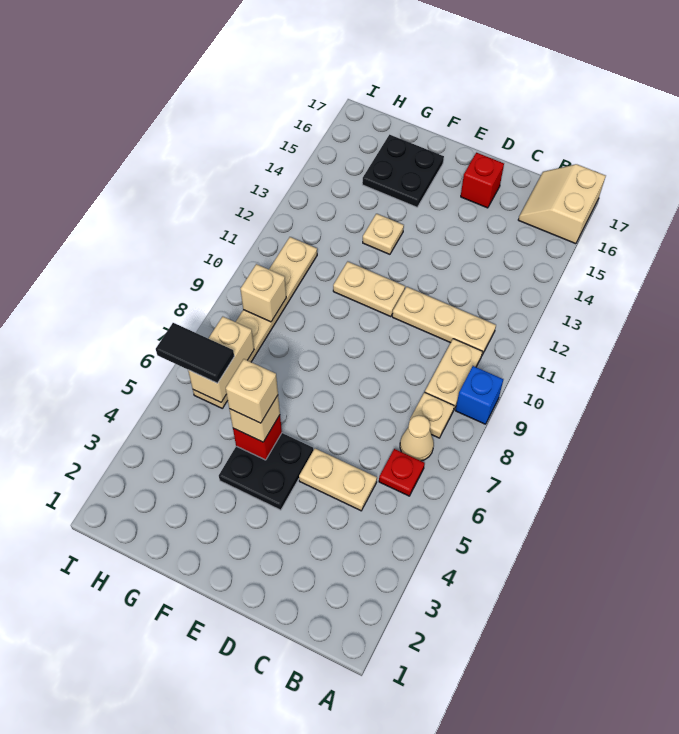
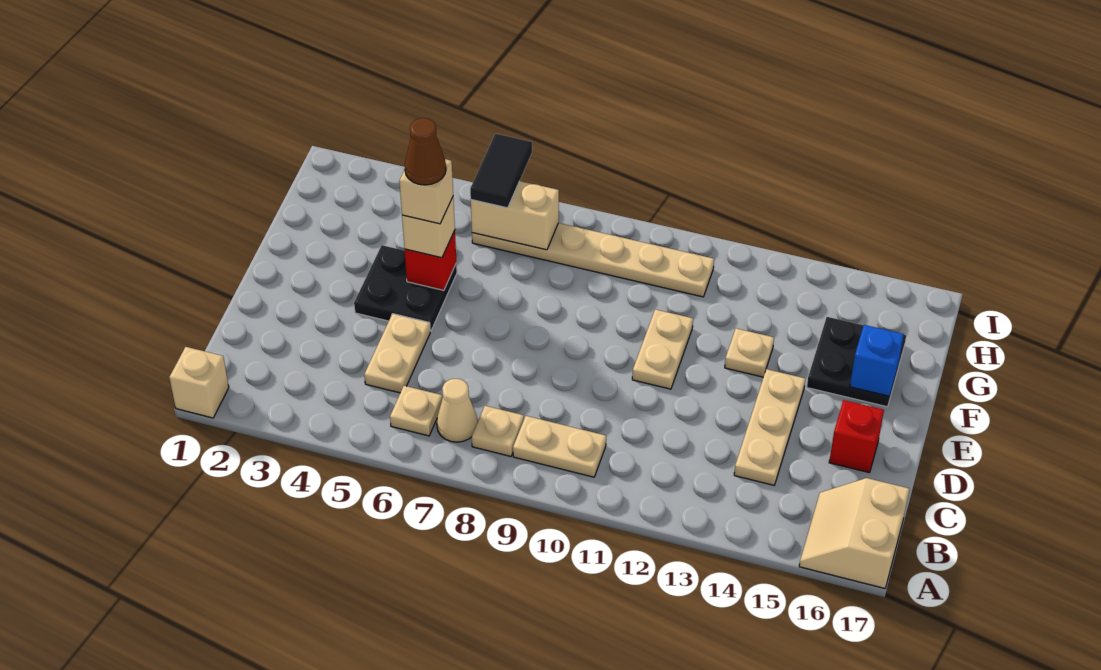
blue 1x1 brick [456,366,503,424] -> blue 1x1 brick moved to [850,325,904,396]
tan 2x2 slope [518,164,606,244] -> tan 2x2 slope turned to [799,478,909,588]
red 1x1 plate [379,449,425,496] -> tan 1x1 plate [390,386,442,436]
tan 1x3 plate [392,287,496,355] -> tan 1x3 plate moved to [734,369,805,485]
none -> brown 1x1 cone [405,118,446,185]
tan 1x1 brick [241,264,286,322] -> tan 1x1 brick moved to [169,347,229,418]

